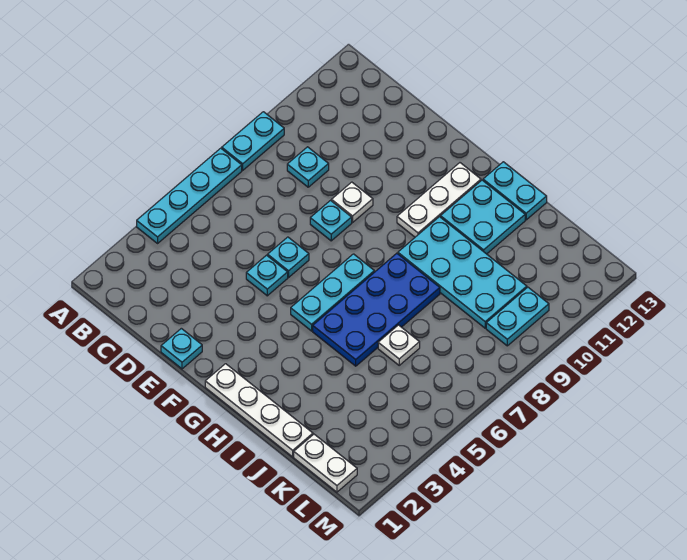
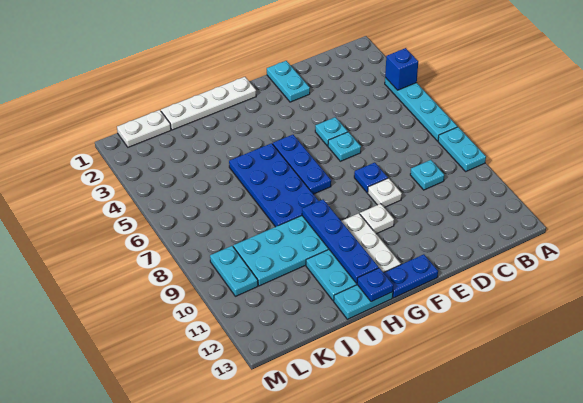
none -> blue 1x1 brick [385,48,418,90]
cyan 1x1 plate [161,328,202,369] -> cyan 1x2 plate [267,61,310,102]
cyan 1x1 plate [310,201,352,241] -> blue 1x1 plate [354,163,388,193]
none -> blue 1x2 plate [384,254,438,298]
cyan 1x3 plate [291,254,374,331] -> blue 1x3 plate [273,135,331,194]
none -> blue 1x4 plate [302,199,379,283]
none -> blue 1x1 plate [357,268,393,302]
white 1x1 plate [378,325,420,365] -> white 1x1 plate moved to [360,204,394,234]

